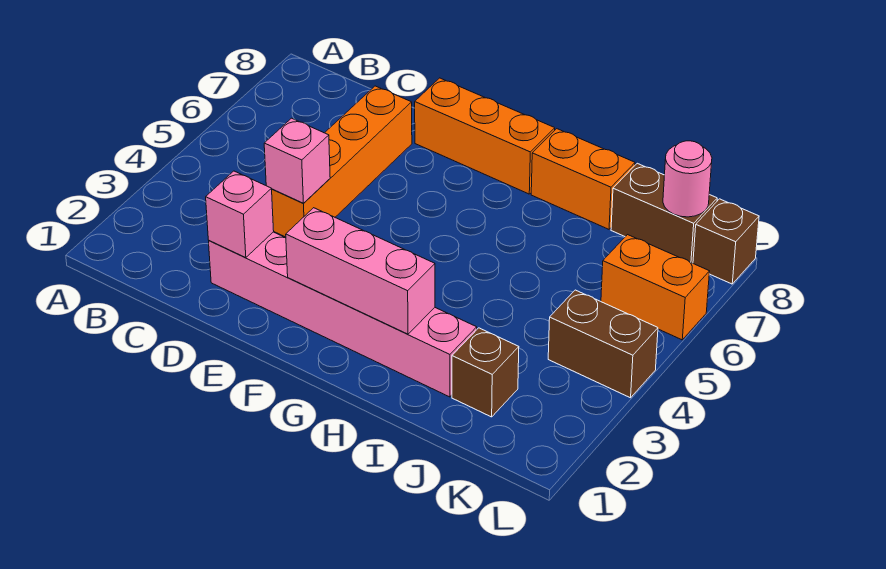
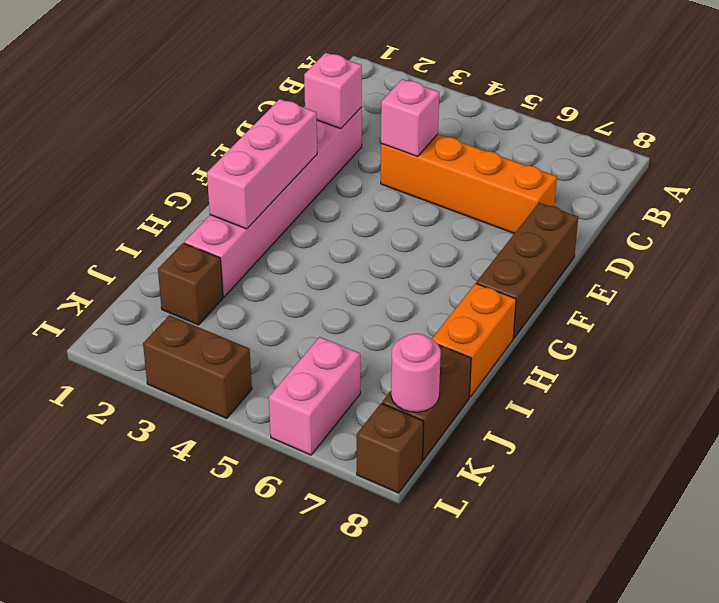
orange 1x3 brick [415,78,555,194] -> brown 1x3 brick [476,203,578,338]
brown 1x2 brick [548,290,658,398] -> brown 1x2 brick turned to [143,315,252,418]
orange 1x2 brick [601,235,710,340] -> pink 1x2 brick [269,337,360,455]

